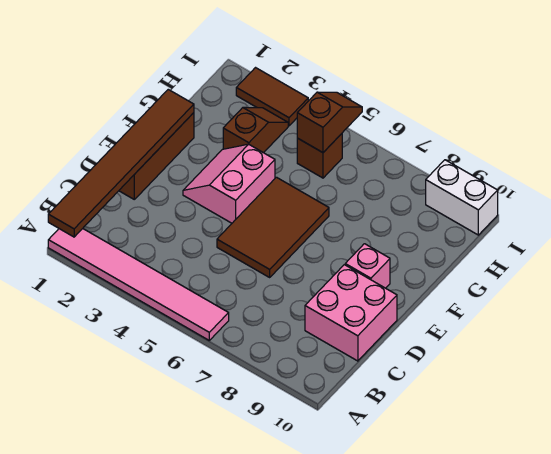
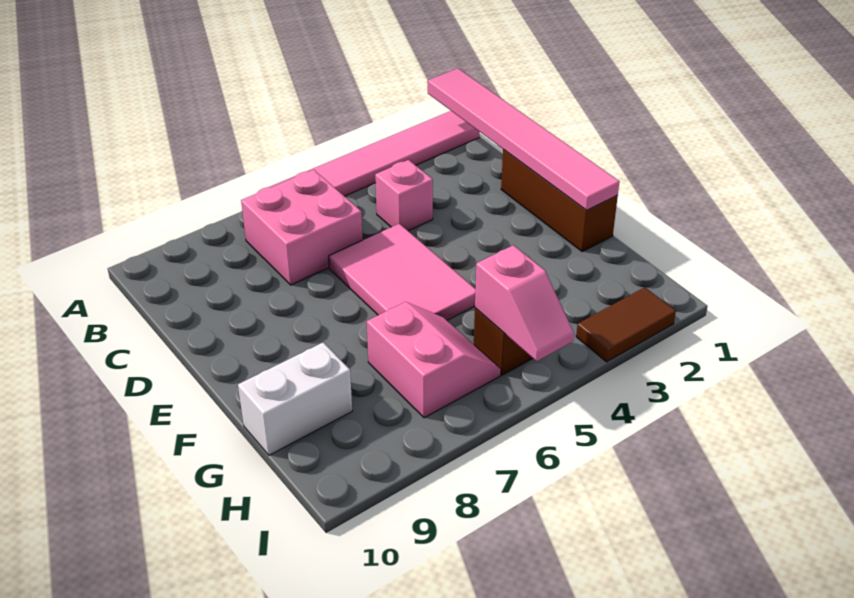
brown 1x6 tile [48,89,194,237] -> pink 1x6 tile [428,68,619,210]
pink 2x2 brick [305,265,397,361] -> pink 2x2 brick moved to [241,170,362,285]
brown 2x3 tile [217,177,329,277] -> pink 2x3 tile [329,224,475,320]
pink 2x2 slope [183,144,275,223] -> pink 2x2 slope moved to [367,302,501,418]
pink 1x1 brick [345,244,390,288] -> pink 1x1 brick moved to [375,160,433,231]
brown 1x2 slope [223,107,288,153] -> none
brown 1x2 slope [297,92,362,153] -> pink 1x2 slope [475,245,574,361]
white 1x2 brick [426,160,498,235] -> white 1x2 brick moved to [238,343,352,455]

